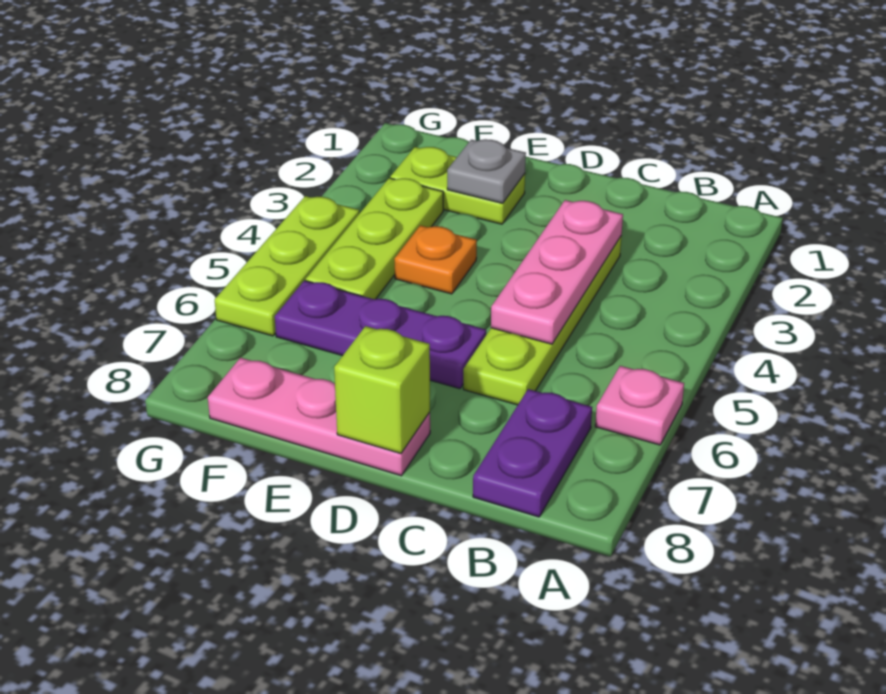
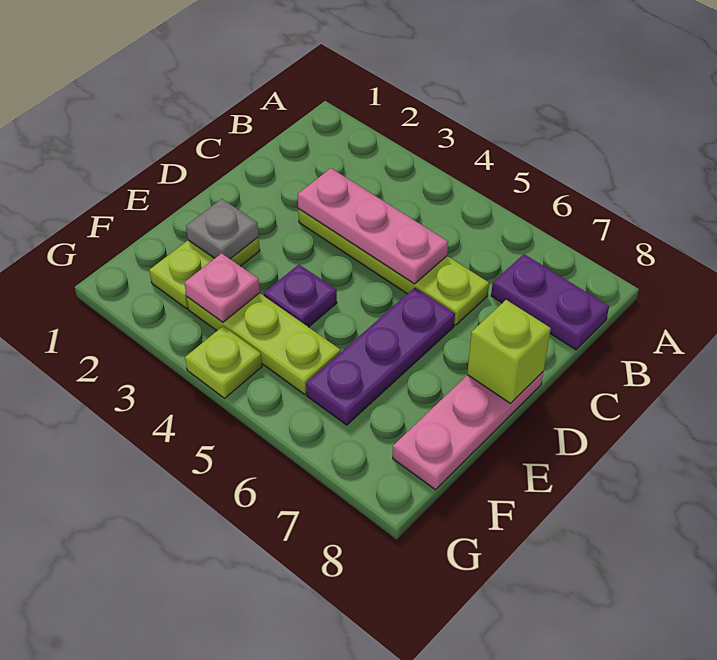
pink 1x1 plate [595,366,684,445] -> pink 1x1 plate moved to [184,253,260,322]
orange 1x1 plate [394,225,477,294] -> purple 1x1 plate [264,264,337,327]
lime 1x3 plate [215,196,359,336] -> lime 1x1 plate [185,326,262,398]

